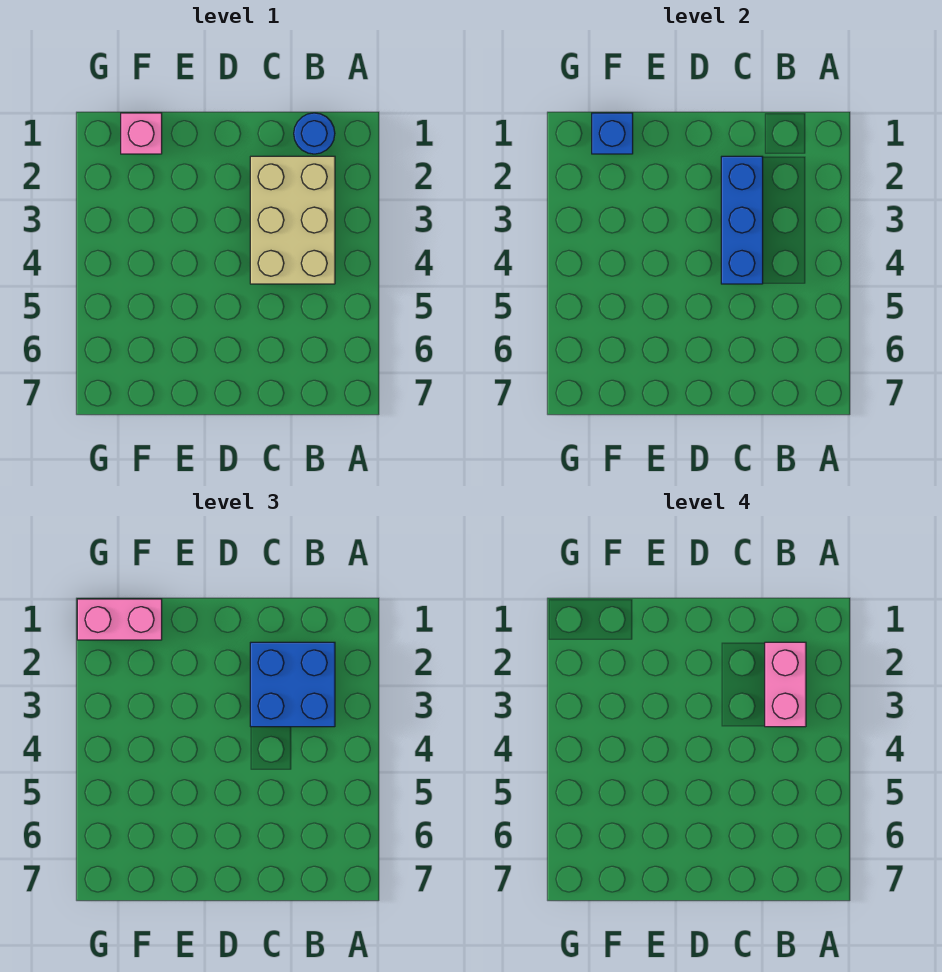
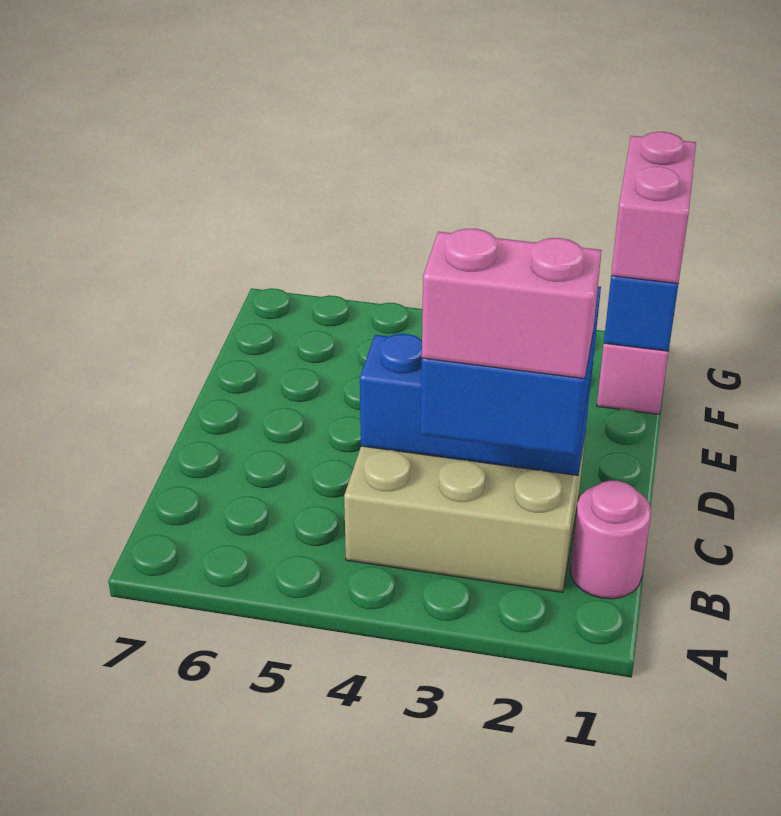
blue 1x1 round brick [294,113,335,154] -> pink 1x1 round brick [571,481,651,599]

